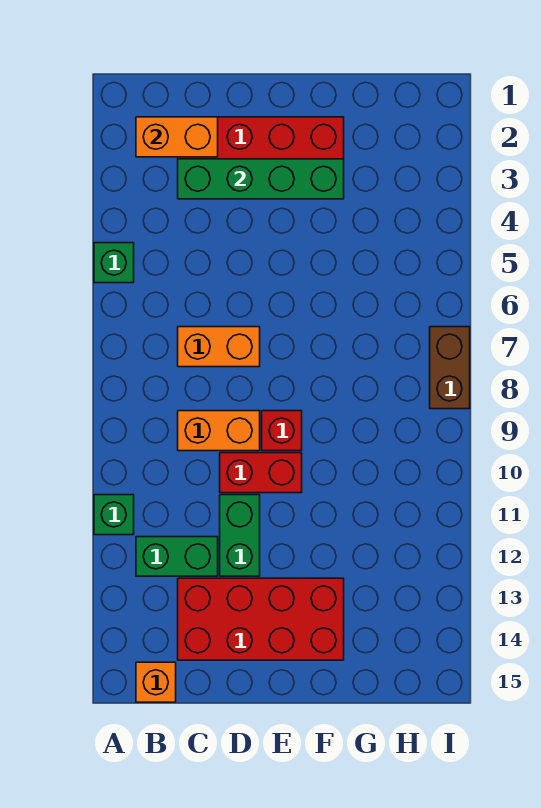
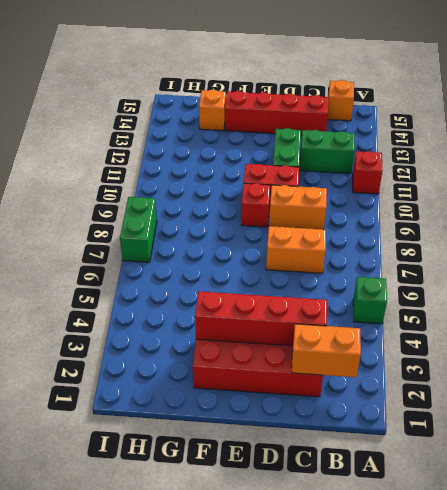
green 1x1 brick [94,495,134,535] -> red 1x1 brick [353,151,383,194]
green 1x4 brick [178,159,344,199] -> red 1x4 brick [195,292,327,346]
red 2x4 brick [178,578,344,660] -> red 1x4 brick [225,91,328,135]
none -> orange 1x1 brick [199,90,226,131]
brown 1x2 brick [430,327,470,409] -> green 1x2 brick [120,197,157,262]

